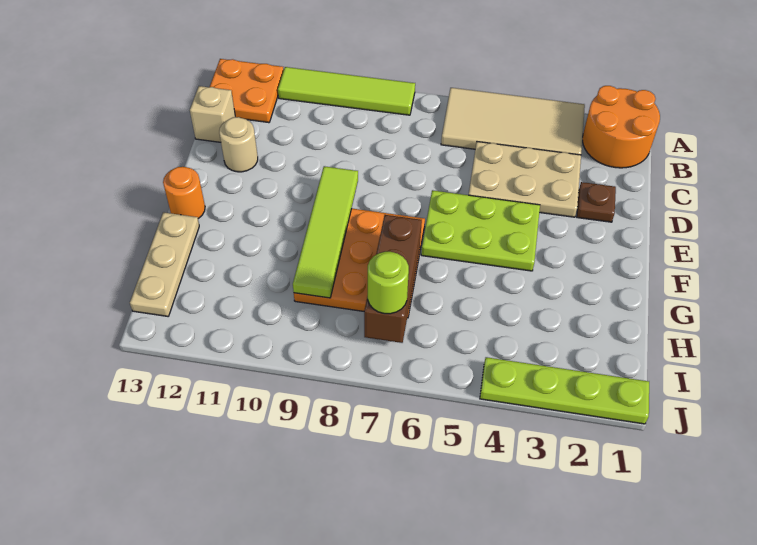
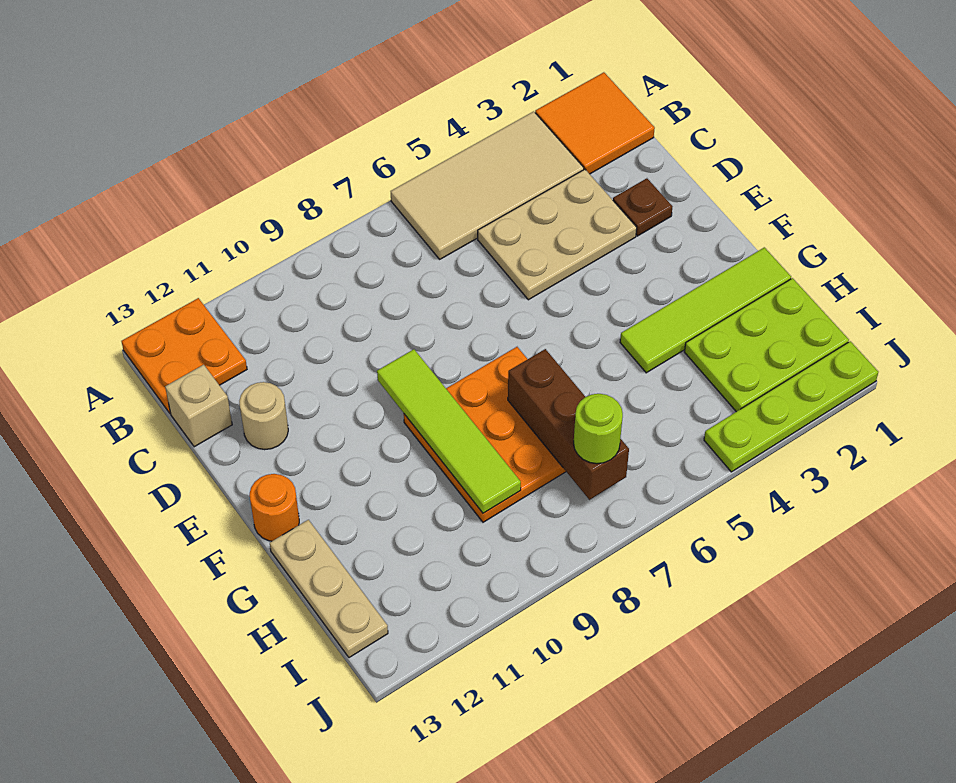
orange 2x2 round brick [582,86,660,168] -> orange 2x2 tile [535,72,655,174]
lime 1x4 tile [278,67,415,115] -> lime 1x4 tile moved to [620,247,791,373]
lime 2x3 plate [421,190,540,271] -> lime 2x3 plate moved to [684,278,849,412]

